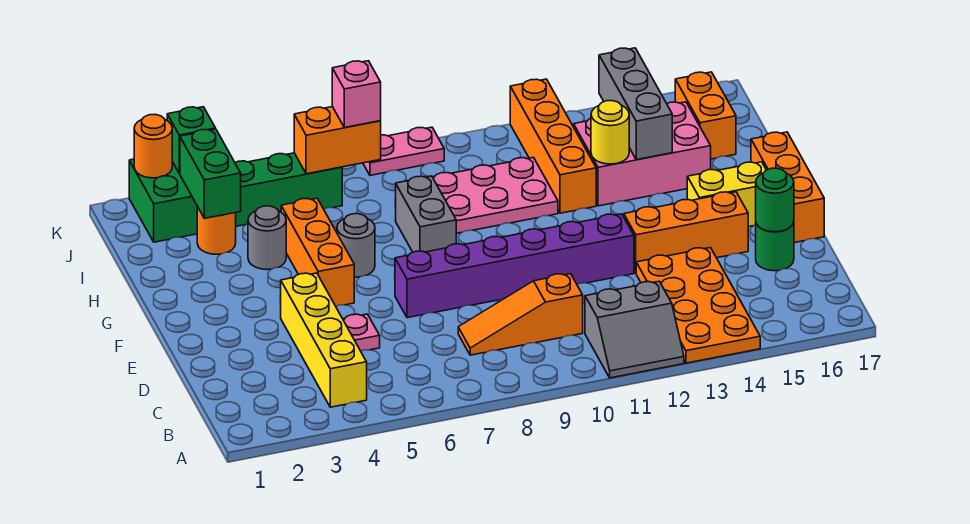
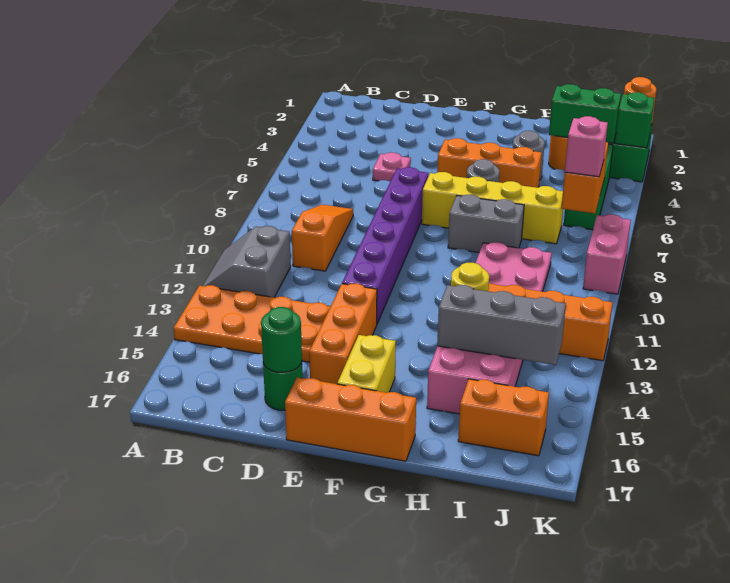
yellow 1x4 brick [281,273,367,407] -> yellow 1x4 brick moved to [422,172,563,244]
pink 1x2 plate [363,127,444,175] -> pink 1x2 brick [583,214,631,294]

